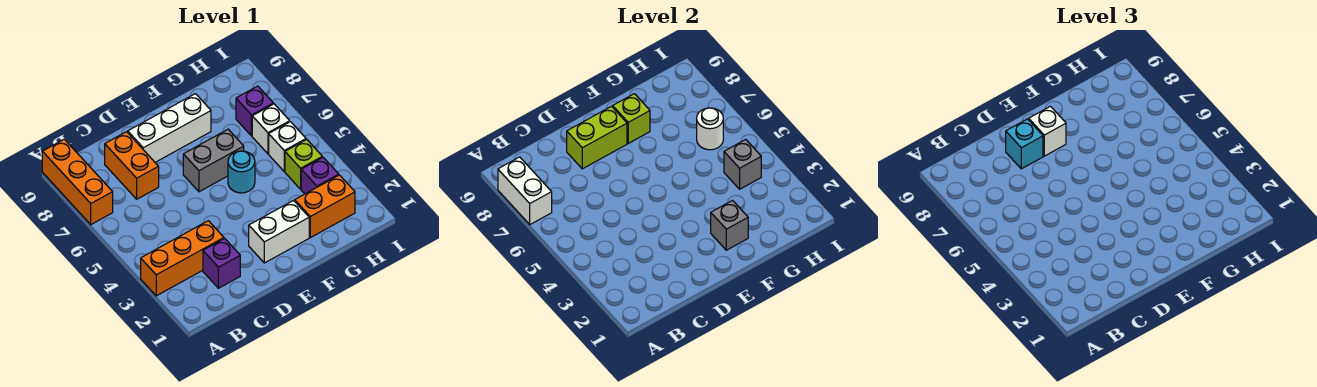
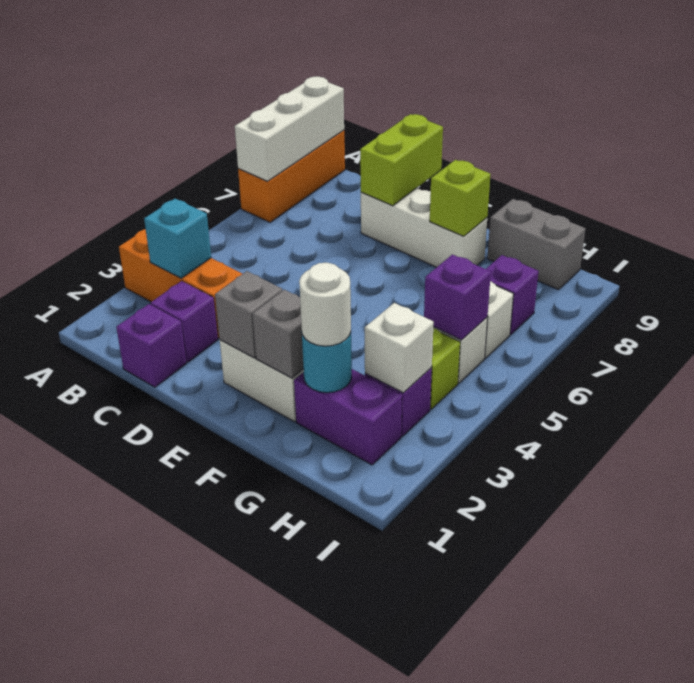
white 1x2 brick [498,157,552,225] -> white 1x3 brick [235,77,344,182]
none -> purple 1x1 brick [116,304,186,387]
orange 1x2 brick [105,132,159,199] -> none
lime 1x2 brick [567,106,627,169] -> lime 1x2 brick turned to [360,114,443,206]
cyan 1x1 brick [1006,119,1043,169] -> cyan 1x1 brick moved to [144,199,211,278]
grey 1x2 brick [183,129,244,192] -> grey 1x2 brick moved to [487,199,585,290]
white 1x1 brick [1029,106,1066,156] -> white 1x1 brick moved to [365,303,434,393]
cyan 1x1 round brick [228,151,255,193] -> cyan 1x1 round brick moved to [302,333,352,393]
orange 1x2 brick [295,175,355,238] -> purple 1x2 brick [294,369,402,465]
grey 1x1 brick [724,140,761,189] -> grey 1x1 brick moved to [215,271,282,358]
none -> purple 1x1 brick [424,254,491,340]
white 1x1 round brick [697,108,723,150] -> white 1x1 round brick moved to [299,263,351,346]

